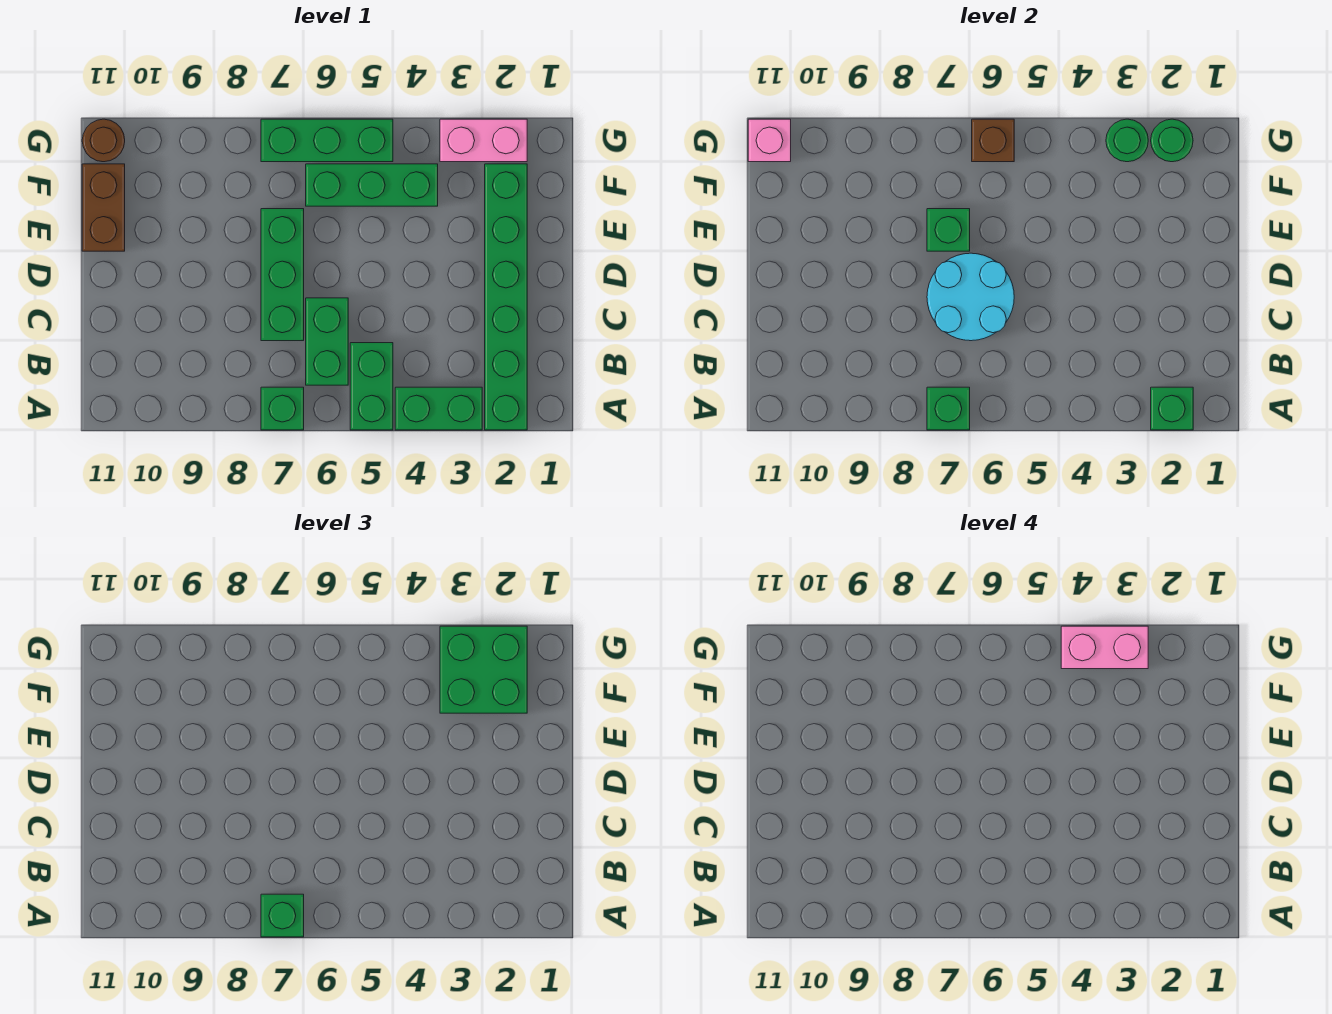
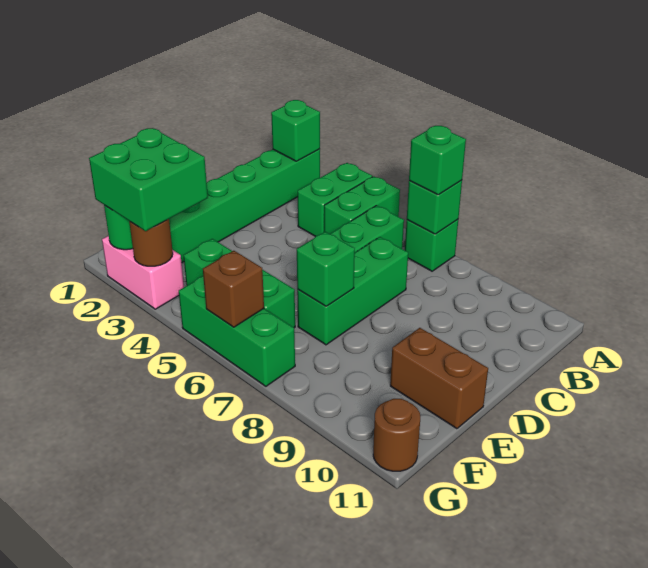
green 1x2 brick [395,387,482,430] -> green 1x2 brick turned to [298,163,372,237]
cyan 2x2 round brick [927,253,1014,341] -> none
brown 1x2 brick [82,164,125,251] -> brown 1x2 brick turned to [390,328,488,429]
green 1x1 round brick [1106,119,1148,162] -> brown 1x1 round brick [129,219,173,266]
pink 1x2 brick [1061,626,1148,669] -> none
pink 1x1 brick [748,119,791,162] -> none

